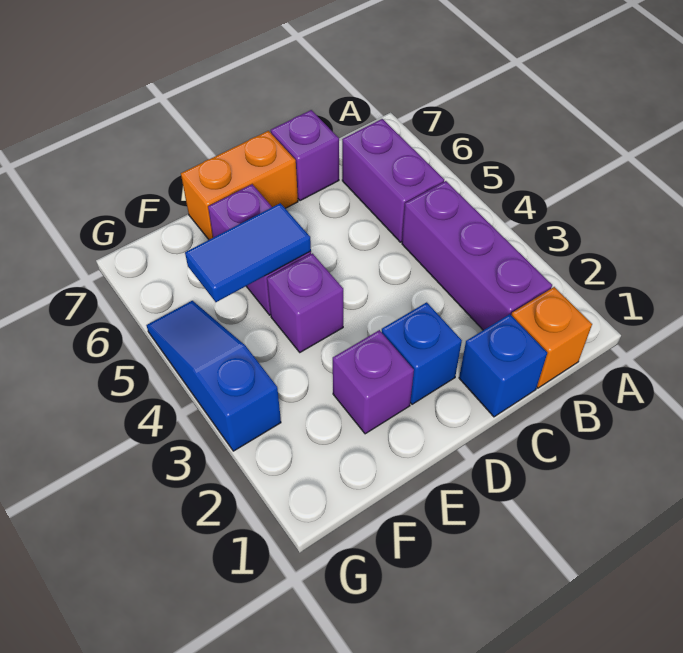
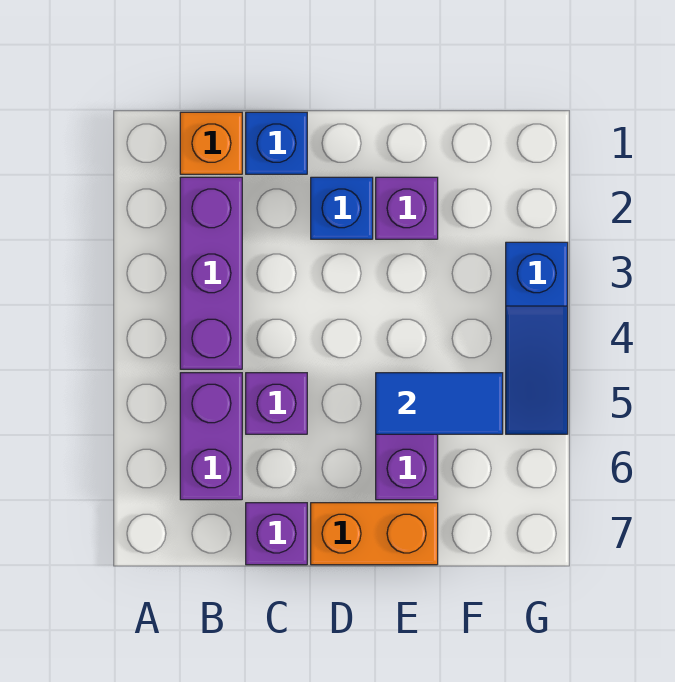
purple 1x1 brick [267,253,343,352] -> purple 1x1 brick moved to [246,373,307,434]

